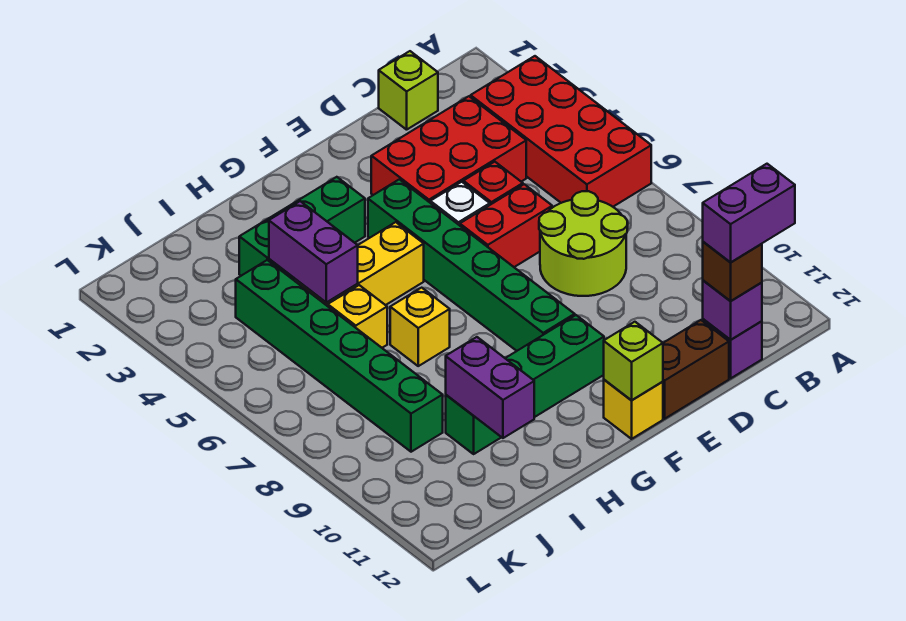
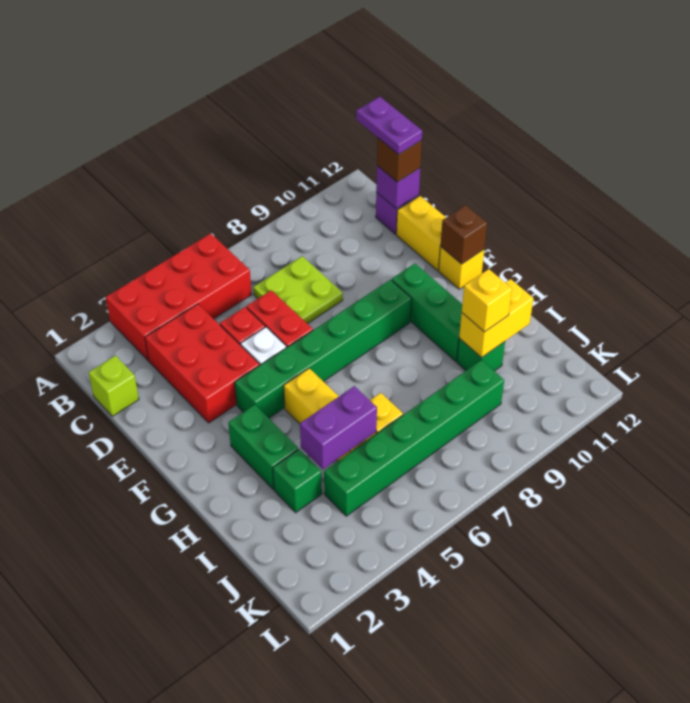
purple 1x2 brick [703,164,795,262] -> purple 1x2 plate [356,97,422,154]
lime 2x2 round brick [539,191,628,296] -> lime 2x2 plate [253,256,343,324]
brown 1x2 brick [663,320,729,419] -> yellow 1x2 brick [396,196,446,270]
lime 1x1 brick [604,322,663,400] -> brown 1x1 brick [441,205,487,264]
yellow 1x1 brick [390,288,450,366] -> yellow 1x1 brick moved to [462,269,512,332]
purple 1x2 brick [446,337,534,438] -> yellow 1x2 brick [459,279,533,358]

